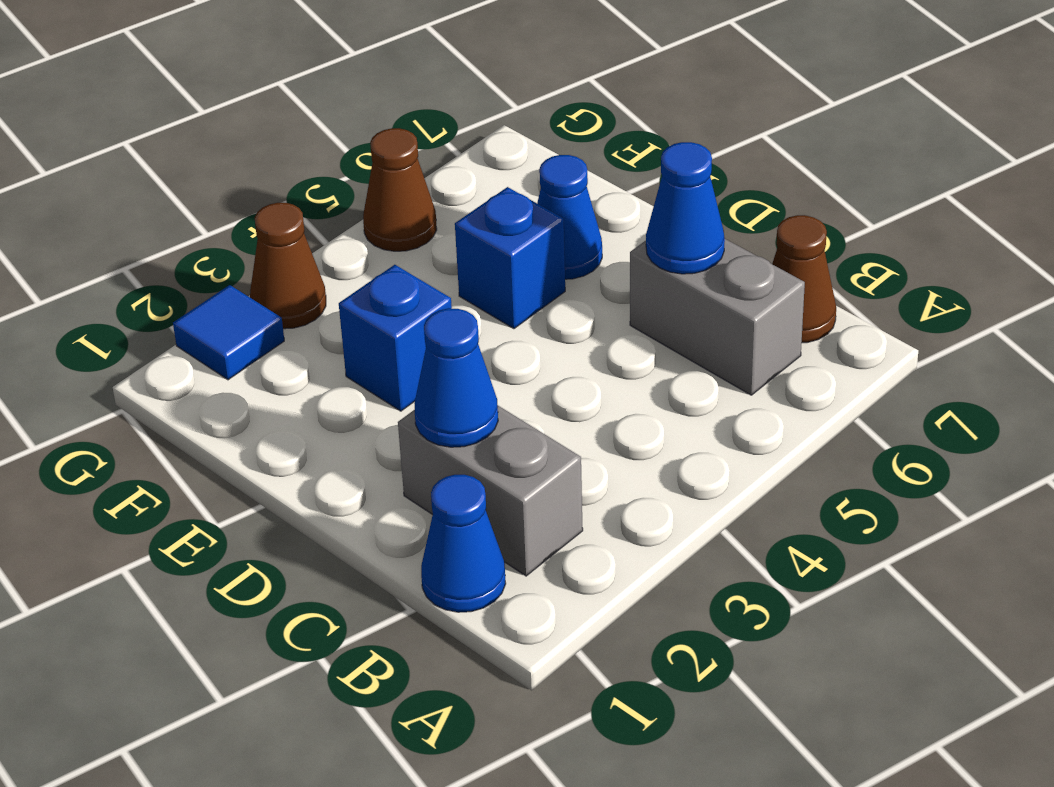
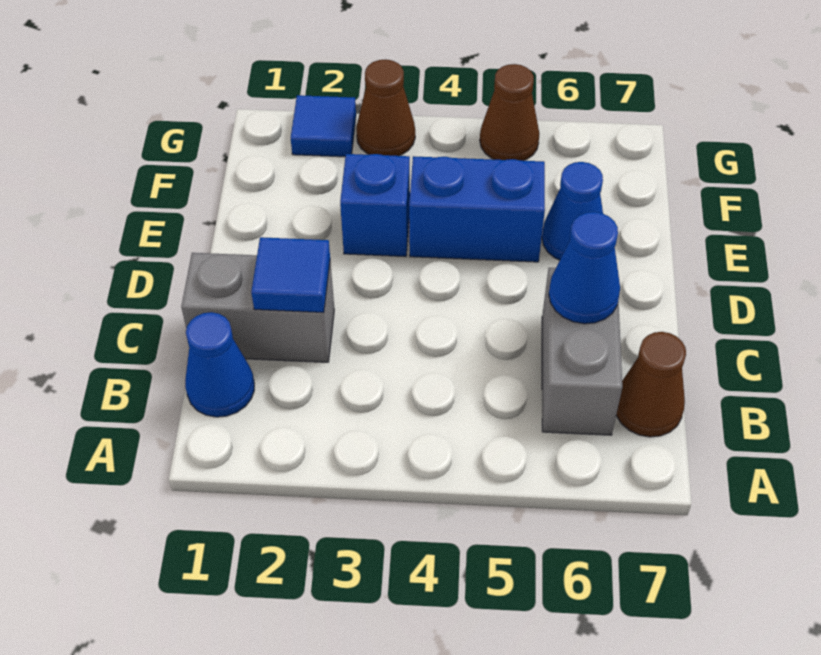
grey 1x2 brick [398,405,583,576] -> grey 1x2 brick turned to [181,253,334,362]
blue 1x1 cone [414,308,498,447] -> blue 1x1 tile [251,237,330,313]
blue 1x1 brick [455,187,565,329] -> blue 1x2 brick [409,156,545,262]

